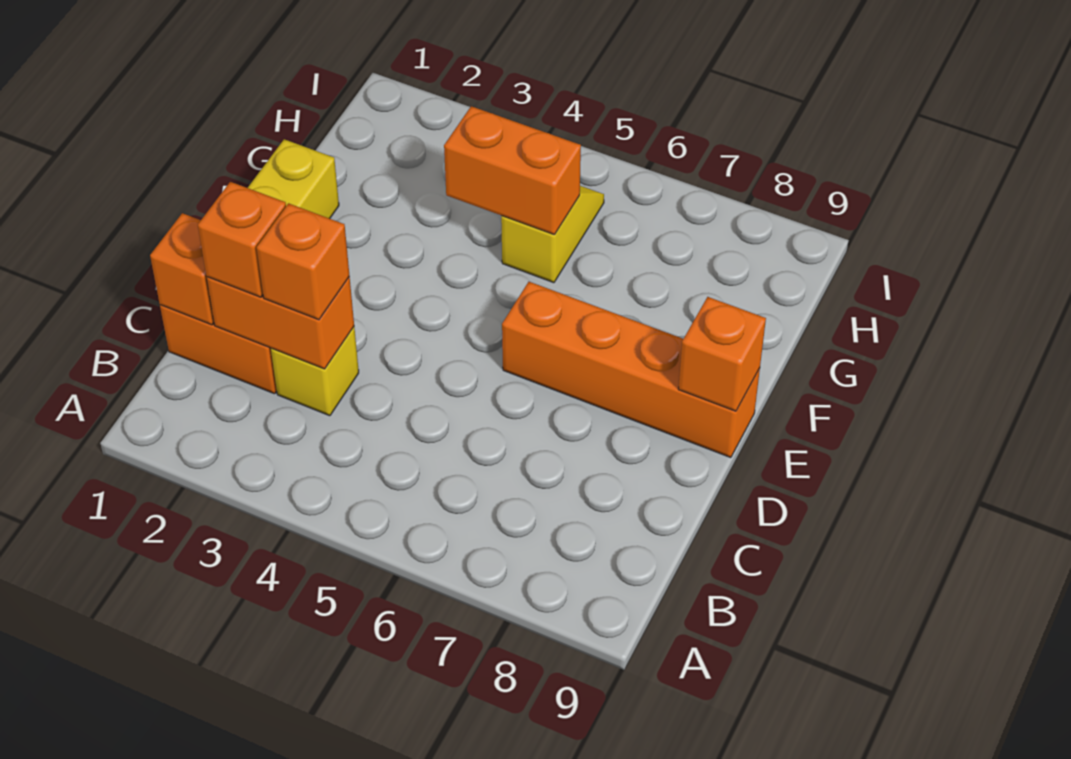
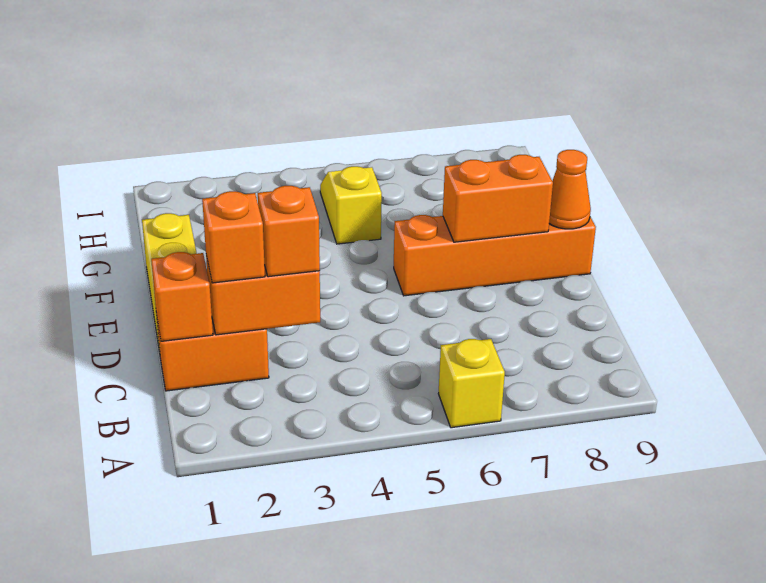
yellow 1x1 brick [271,327,359,416] -> yellow 1x1 brick moved to [438,339,505,428]
orange 1x1 brick [678,297,766,411] -> orange 1x1 cone [549,150,591,229]
orange 1x2 brick [444,106,581,235] -> orange 1x2 brick moved to [443,155,553,242]

